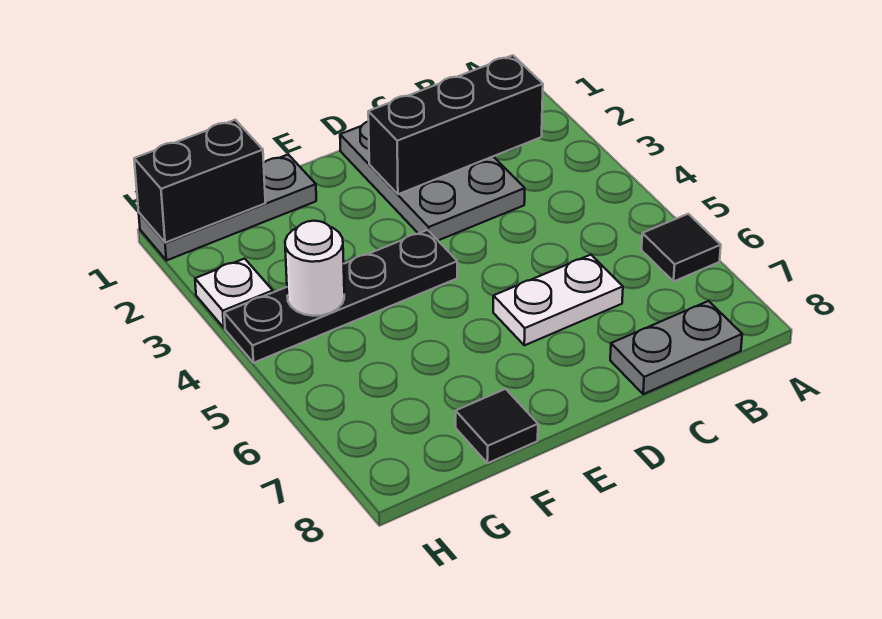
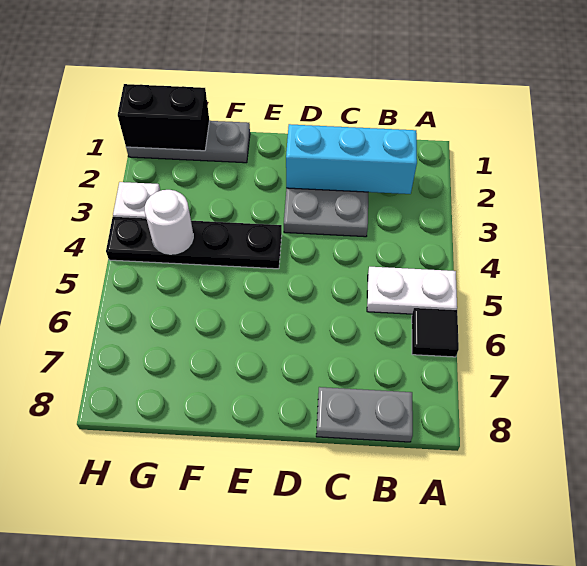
black 1x3 brick [368,55,543,194] -> cyan 1x3 brick [286,124,417,194]
white 1x2 plate [493,255,623,345] -> white 1x2 plate moved to [367,267,457,314]
black 1x1 tile [456,389,538,463] -> none

